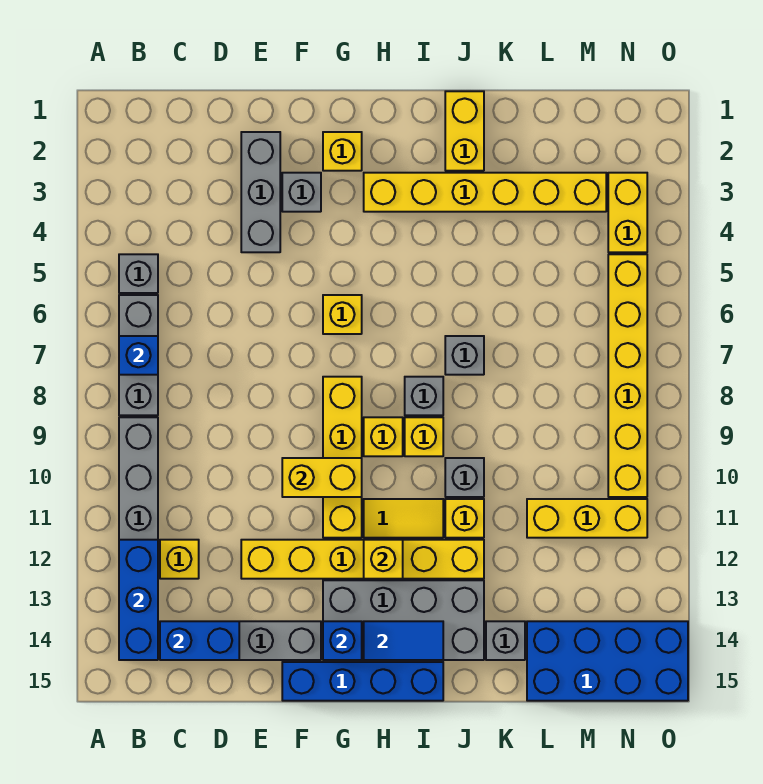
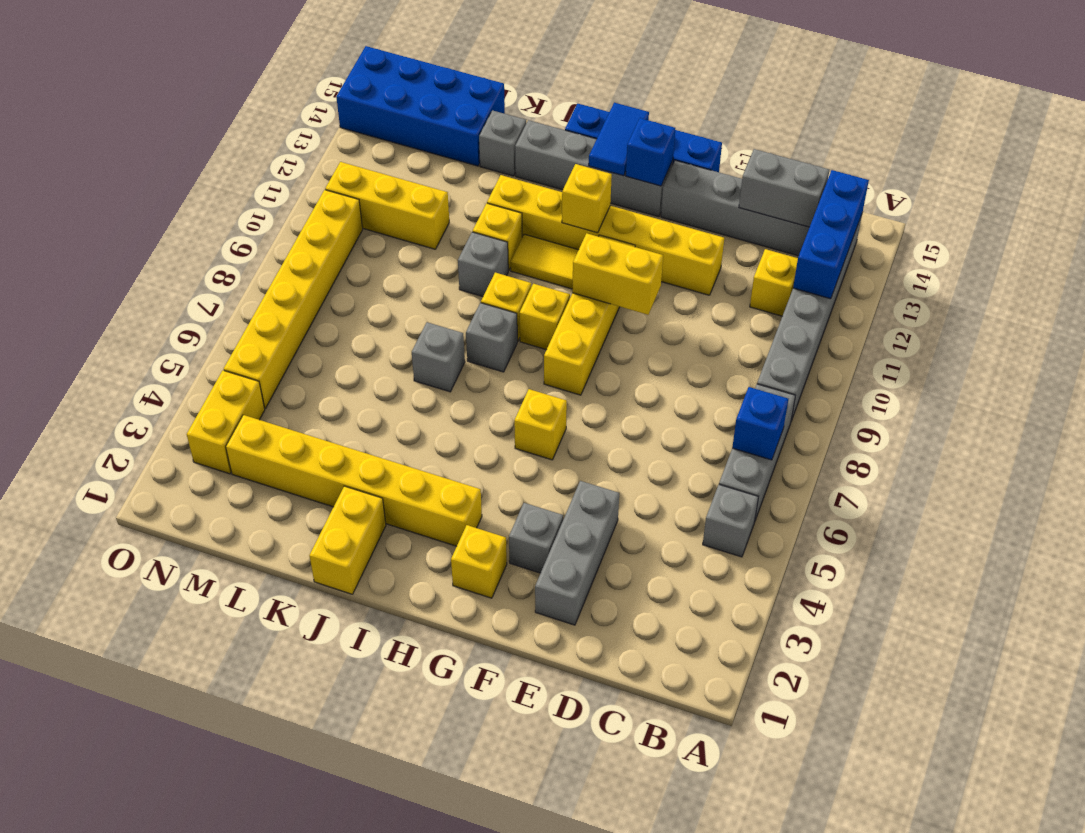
blue 1x2 brick [160,621,239,660] -> grey 1x2 brick [739,149,829,227]
grey 2x4 brick [323,580,484,660] -> grey 1x4 brick [515,120,673,217]
blue 1x2 tile [364,621,443,660] -> blue 1x2 tile turned to [589,103,649,176]

